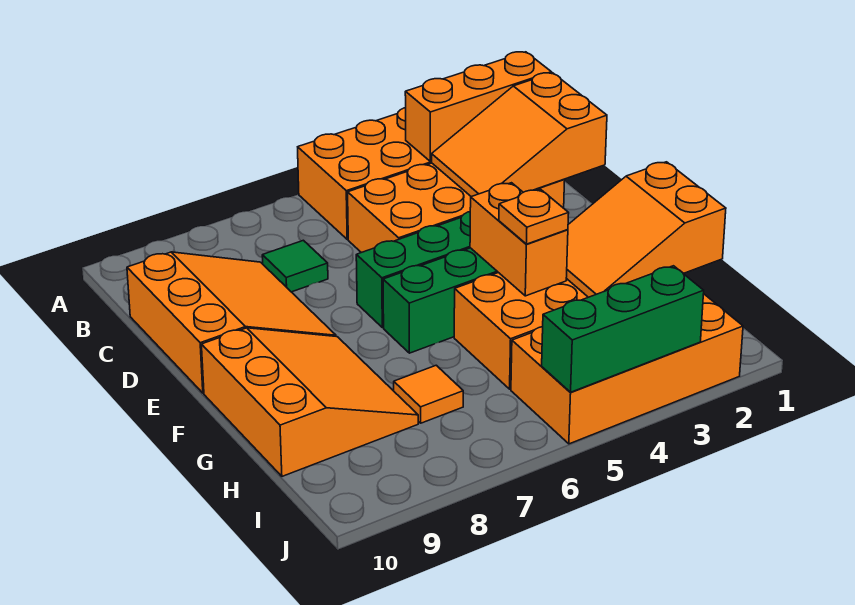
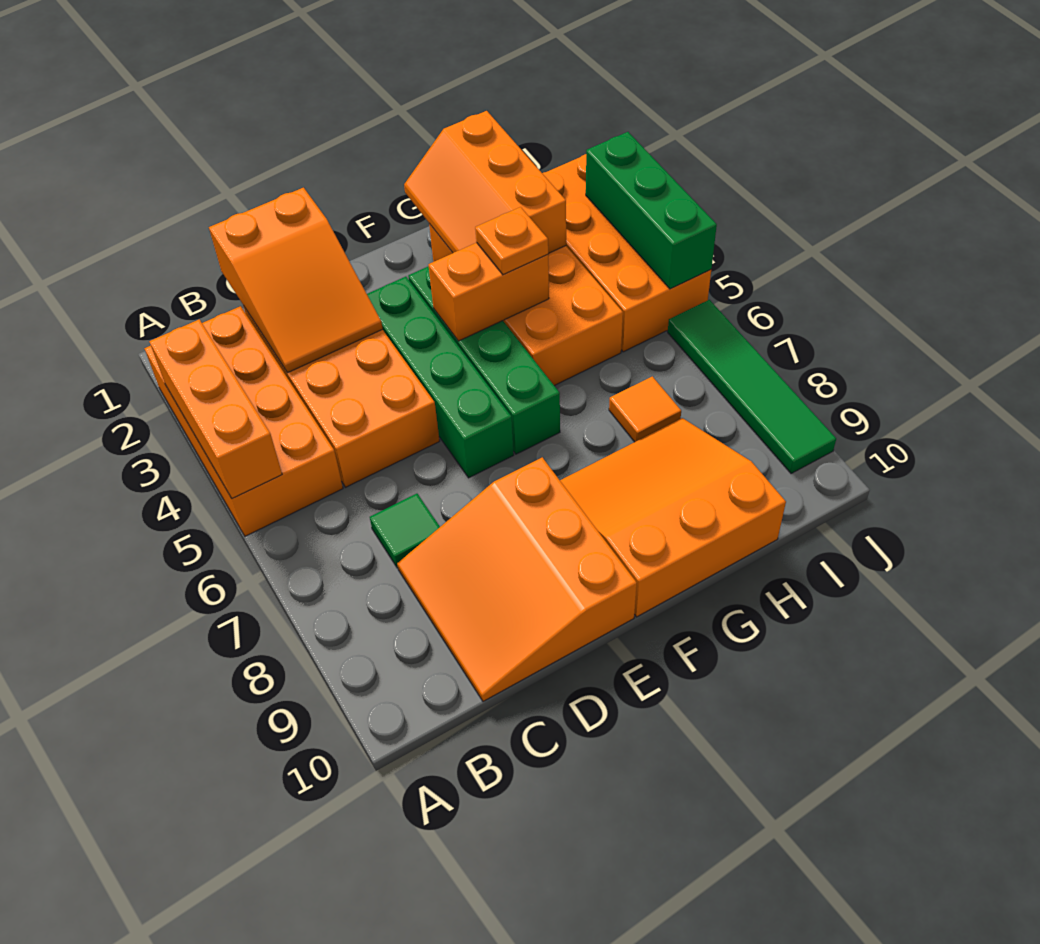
orange 1x3 brick [405,52,551,161] -> orange 1x3 brick moved to [149,319,282,498]
orange 3x3 slope [127,252,336,393] -> orange 3x3 slope turned to [397,457,637,701]
orange 2x3 slope [566,162,726,297] -> orange 2x3 slope turned to [404,111,566,254]
none -> green 1x4 tile [668,300,836,474]

